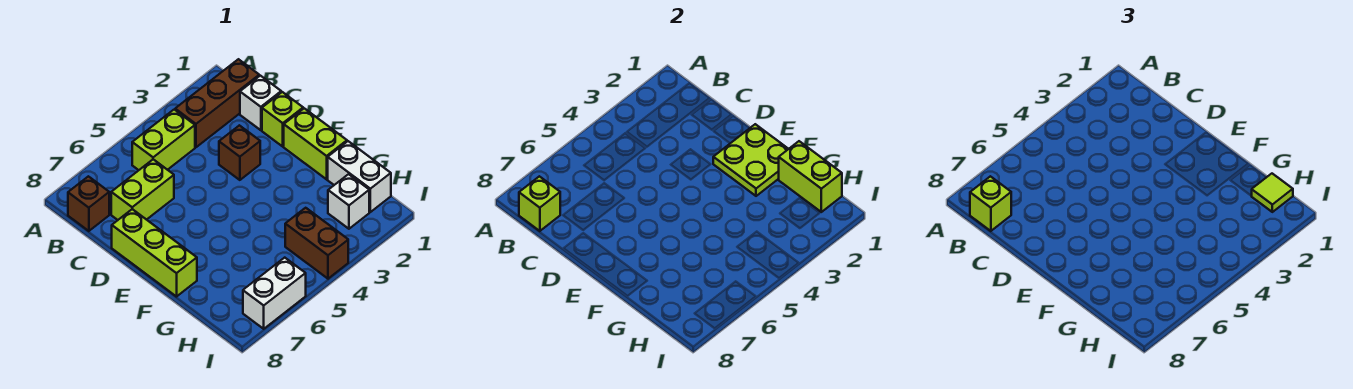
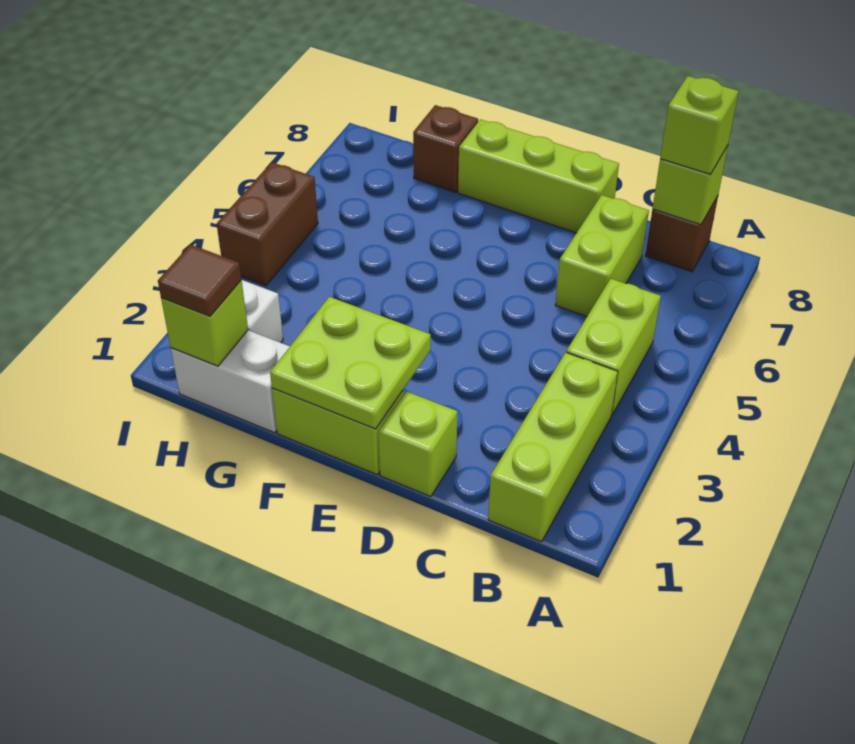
brown 1x3 brick [175,59,259,147] -> lime 1x3 brick [488,352,618,542]
white 1x1 brick [240,76,281,130] -> none
brown 1x1 brick [219,125,260,180] -> brown 1x1 brick moved to [413,105,478,192]
lime 1x2 brick [779,141,842,212] -> lime 1x1 brick [161,280,248,366]
lime 1x1 tile [1252,174,1293,212] -> brown 1x1 tile [158,245,242,316]
brown 1x2 brick [285,208,348,279] -> brown 1x2 brick turned to [217,162,318,286]
white 1x2 brick [243,258,306,329] -> none

